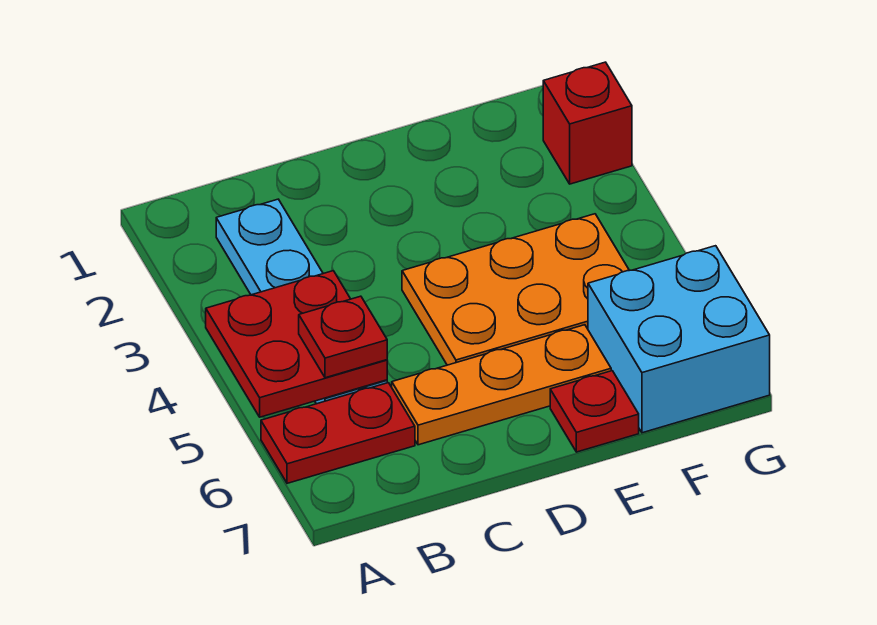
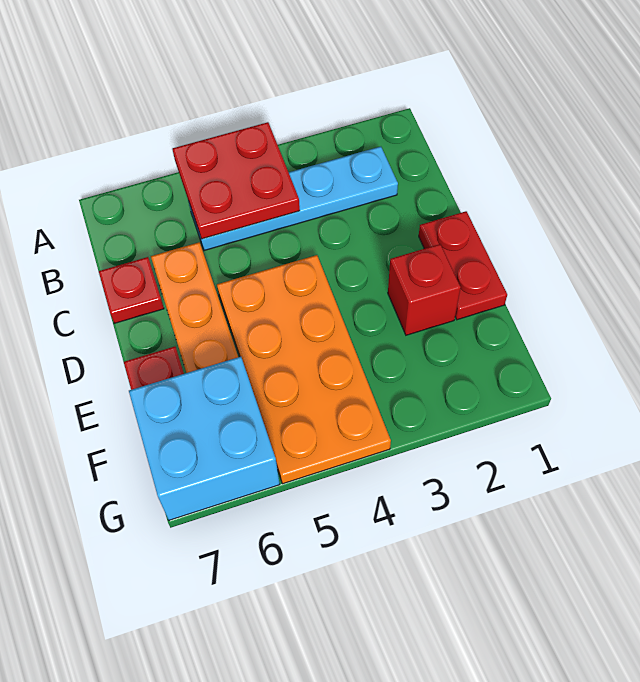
red 1x2 plate [261,383,415,483] -> red 1x2 plate moved to [419,211,507,320]
red 1x1 plate [299,296,387,378] -> red 1x1 plate moved to [99,257,164,323]
orange 2x3 plate [402,214,629,365] -> orange 2x4 plate [217,255,391,484]
red 1x1 brick [543,62,632,184] -> red 1x1 brick moved to [388,244,461,335]

